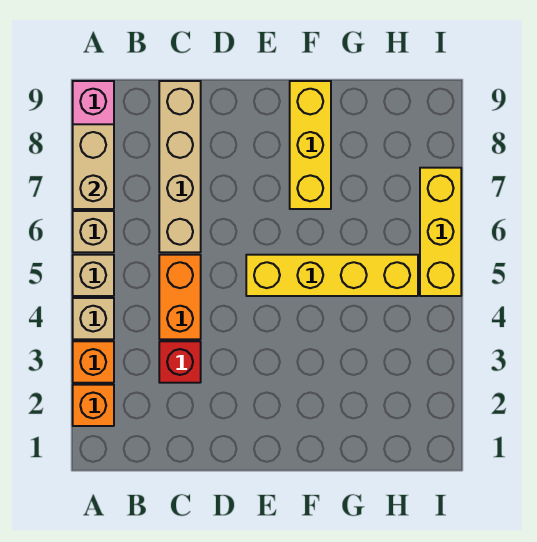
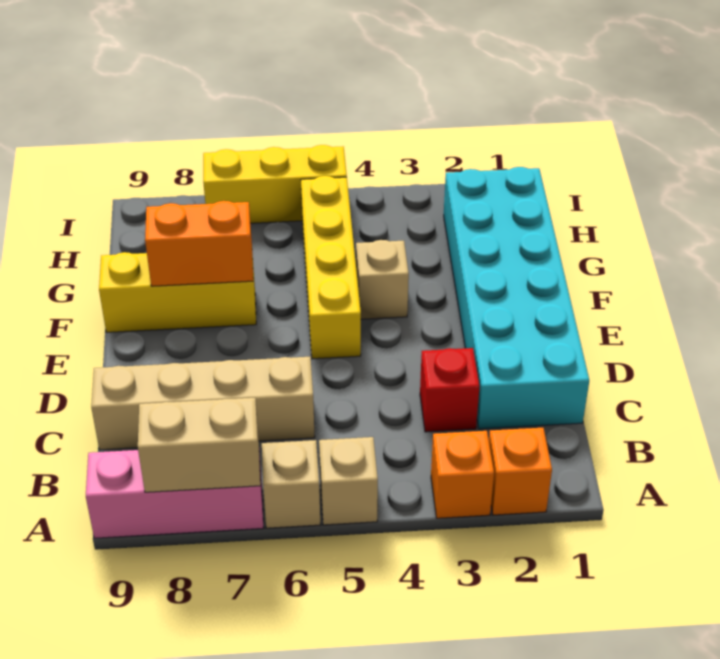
tan 1x1 brick [73,298,114,339] -> tan 1x1 brick moved to [356,240,409,319]
none -> cyan 2x6 brick [444,167,589,429]
orange 1x2 brick [159,255,201,339] -> orange 1x2 brick moved to [145,201,253,286]

